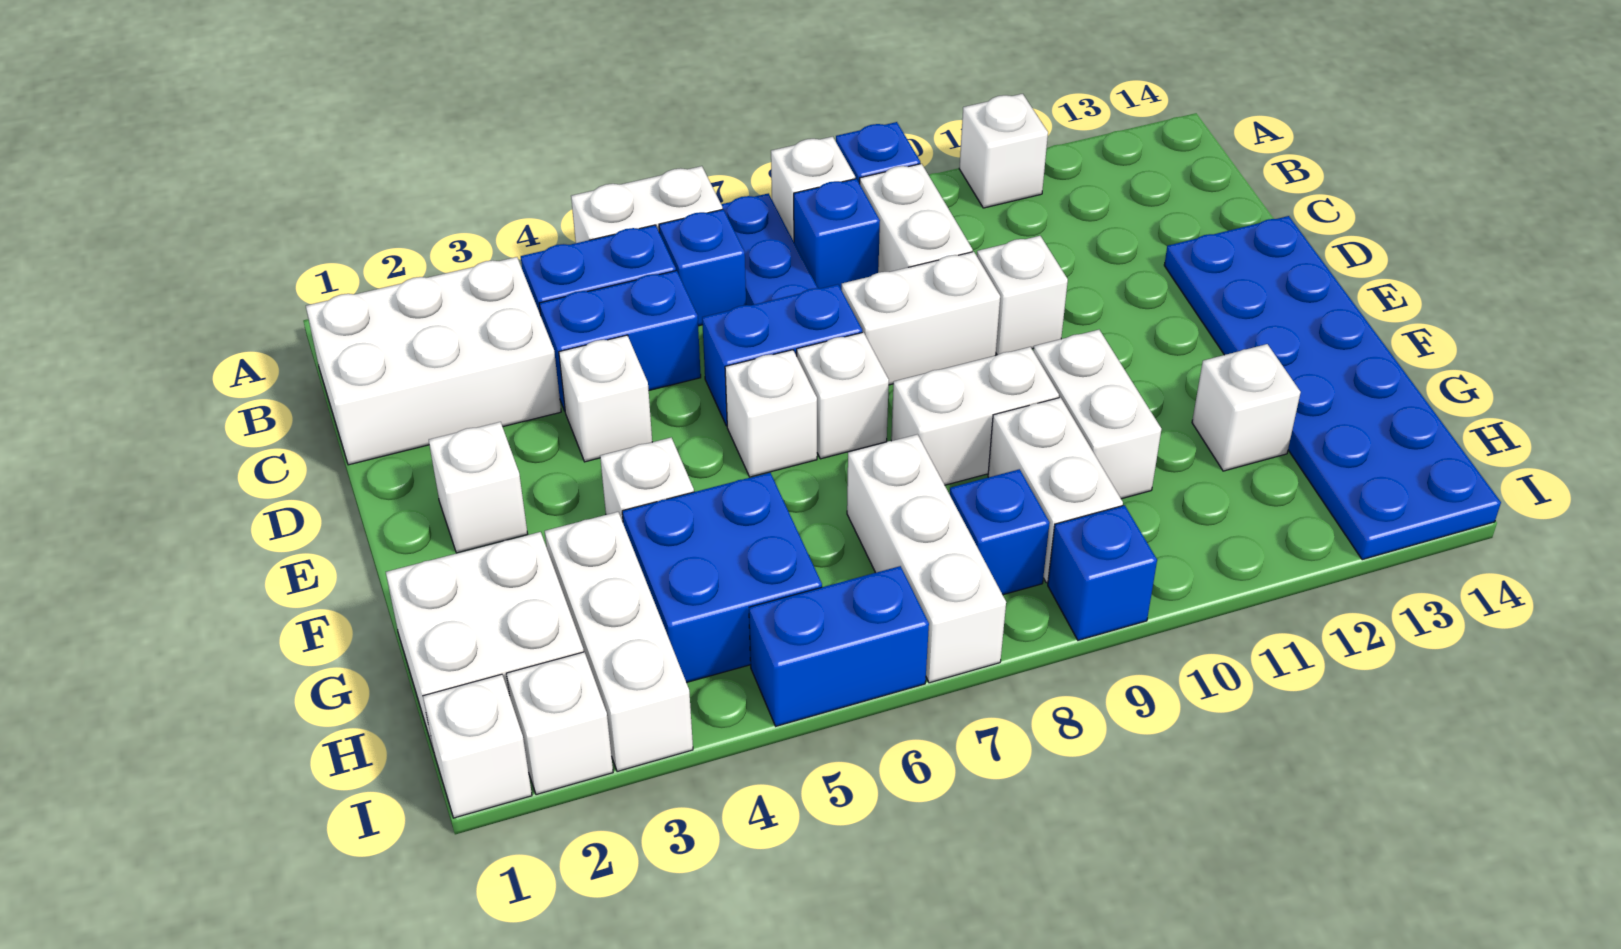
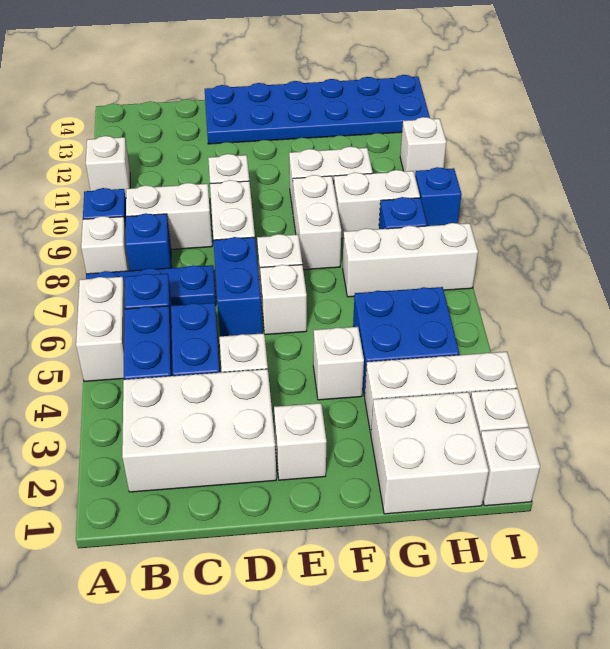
white 2x3 brick [306,257,561,465] -> white 2x3 brick turned to [122,369,276,492]
white 1x1 brick [1192,344,1301,471] -> white 1x1 brick moved to [400,117,446,174]
blue 1x2 brick [749,566,929,726] -> none

